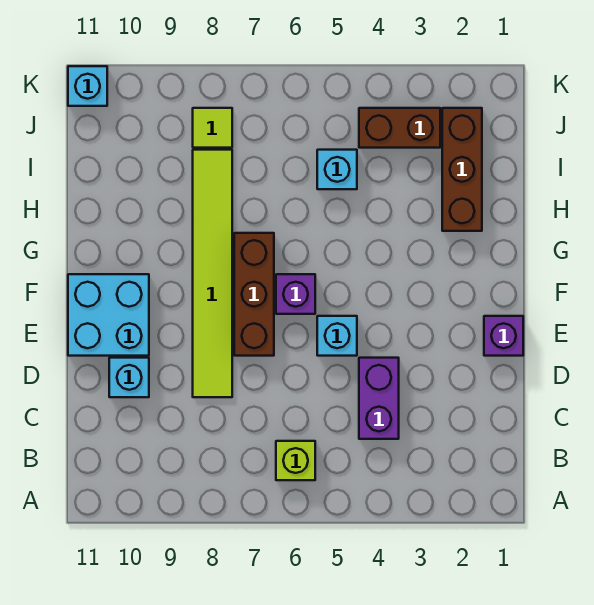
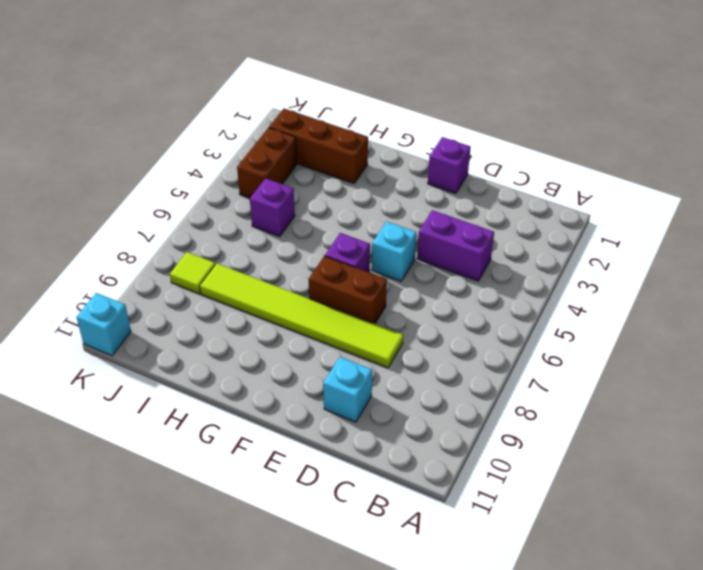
lime 1x1 brick [276,441,315,480] -> none
brown 1x3 brick [234,233,274,356] -> brown 1x2 brick [309,256,387,324]
cyan 2x2 brick [68,274,149,356] -> none
cyan 1x1 brick [317,150,357,189] -> purple 1x1 brick [250,178,295,236]

